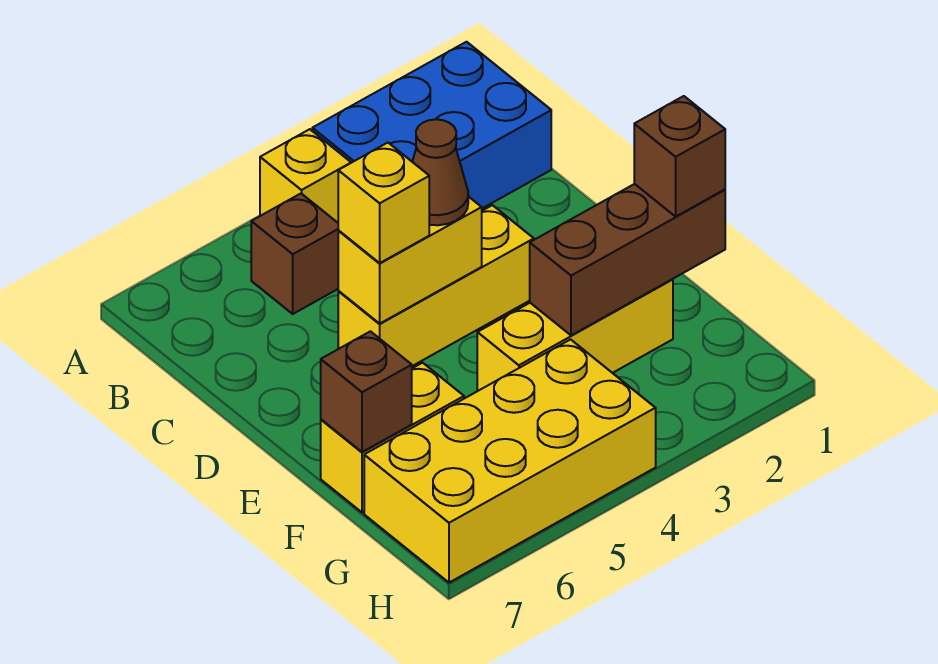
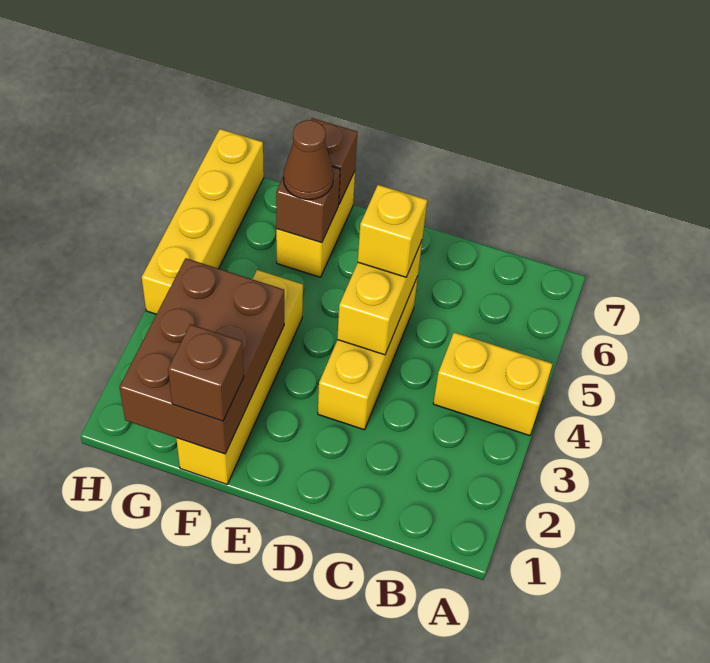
blue 2x3 brick [312,42,551,208] -> none
yellow 1x1 brick [260,129,351,223] -> yellow 1x2 brick [433,332,552,436]
brown 1x1 brick [251,194,338,314] -> brown 1x1 brick moved to [276,167,340,243]
brown 1x1 cone [412,119,468,225] -> brown 1x1 cone moved to [283,120,333,200]
brown 1x3 brick [530,184,725,335] -> brown 2x3 brick [119,258,284,454]
yellow 1x3 brick [477,279,673,391] -> yellow 1x4 brick [176,270,303,484]
yellow 2x4 brick [364,339,656,583] -> yellow 1x4 brick [142,129,264,314]

